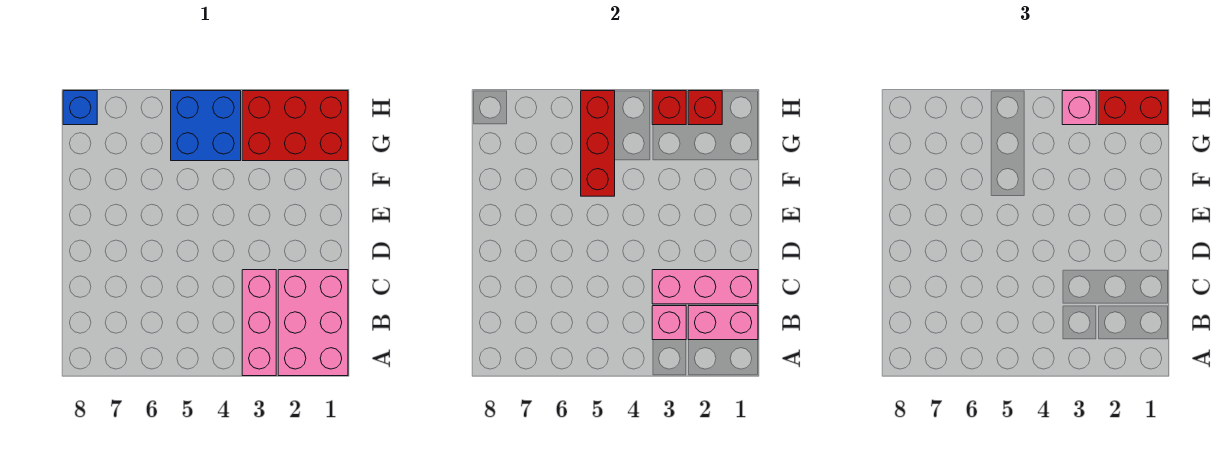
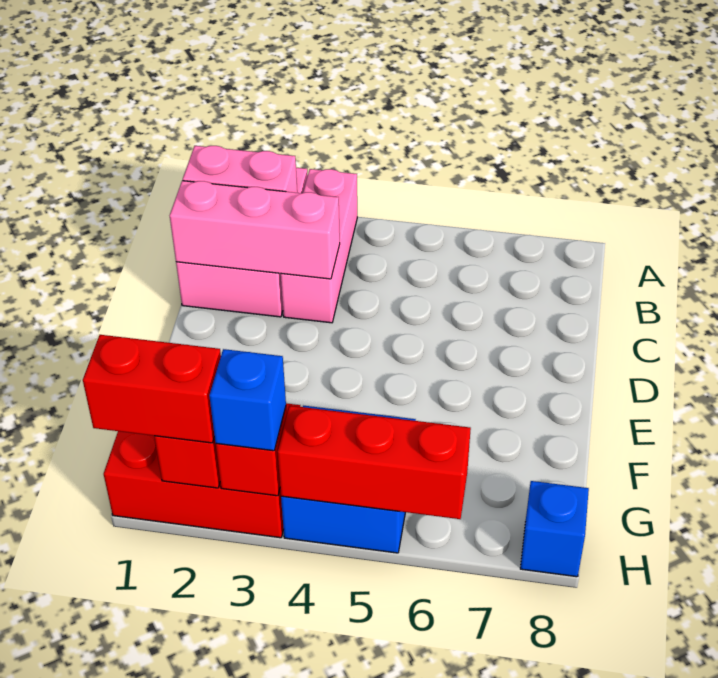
pink 1x1 brick [652,306,686,340] -> none
red 1x3 brick [581,91,615,196] -> red 1x3 brick turned to [278,406,471,519]
pink 1x1 brick [1062,91,1096,125] -> blue 1x1 brick [209,349,286,451]

